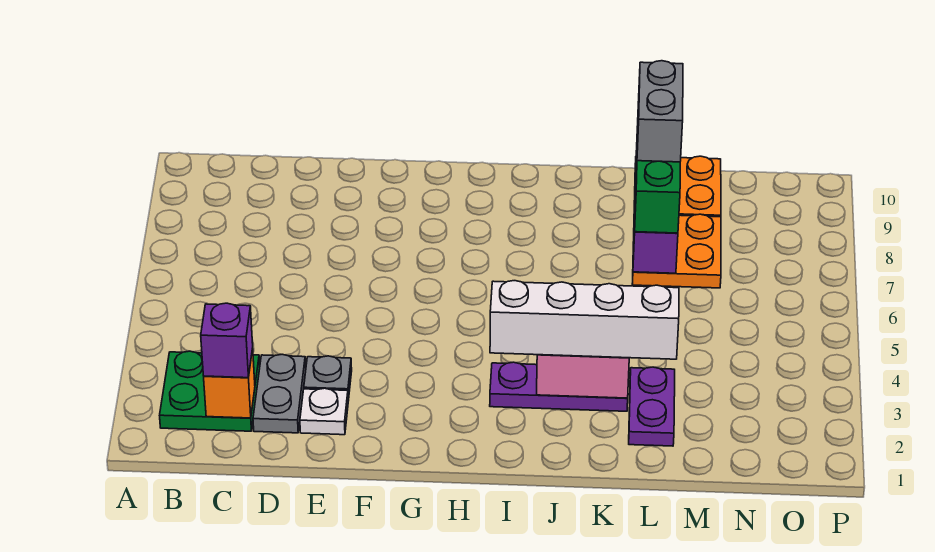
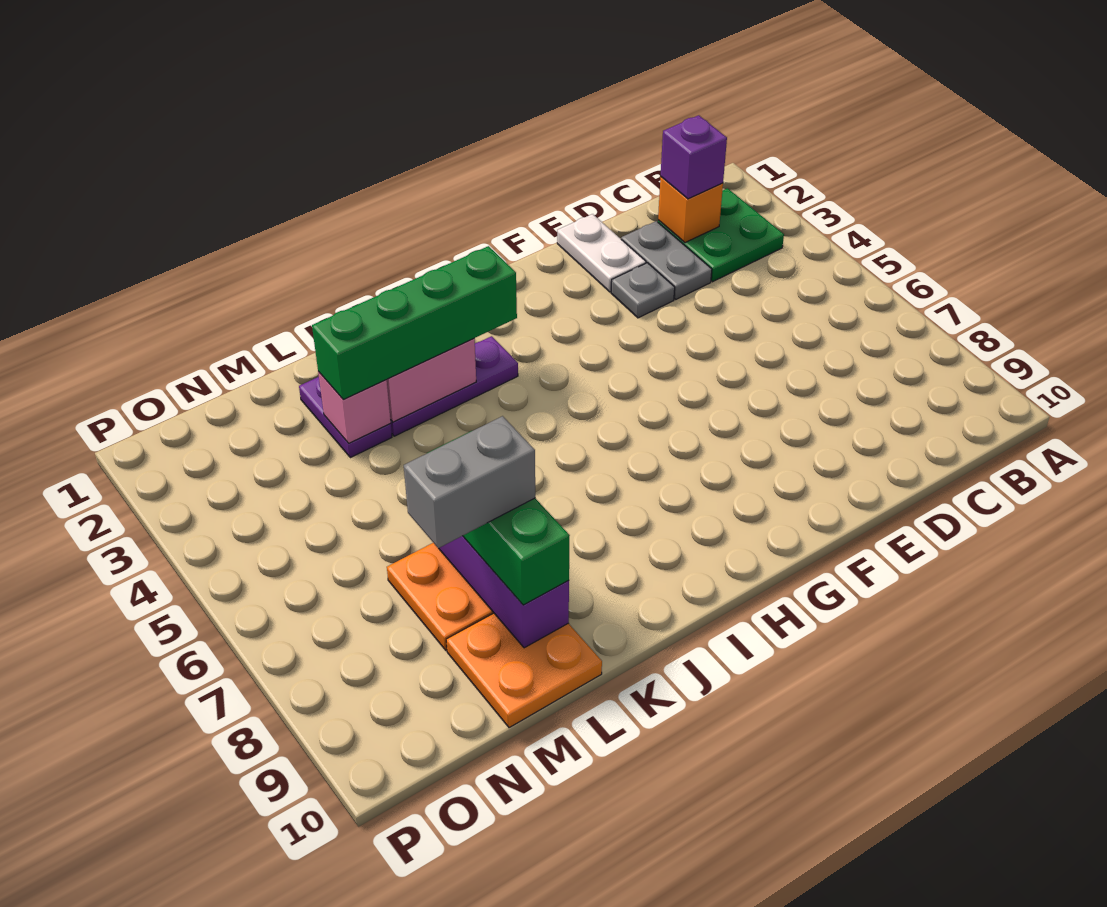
white 1x1 plate [300,388,348,435] -> white 1x2 plate [557,214,646,292]
white 1x4 brick [490,281,679,359] -> green 1x4 brick [312,246,517,399]
none -> pink 1x1 brick [318,372,391,443]
grey 1x2 brick [637,61,683,162] -> grey 1x2 brick turned to [404,416,535,548]

